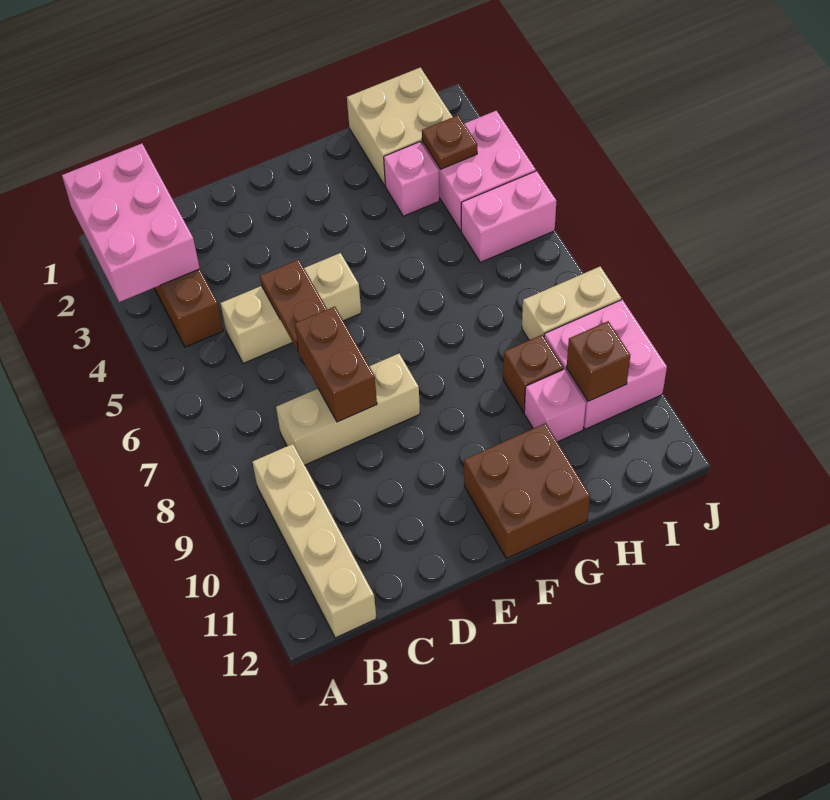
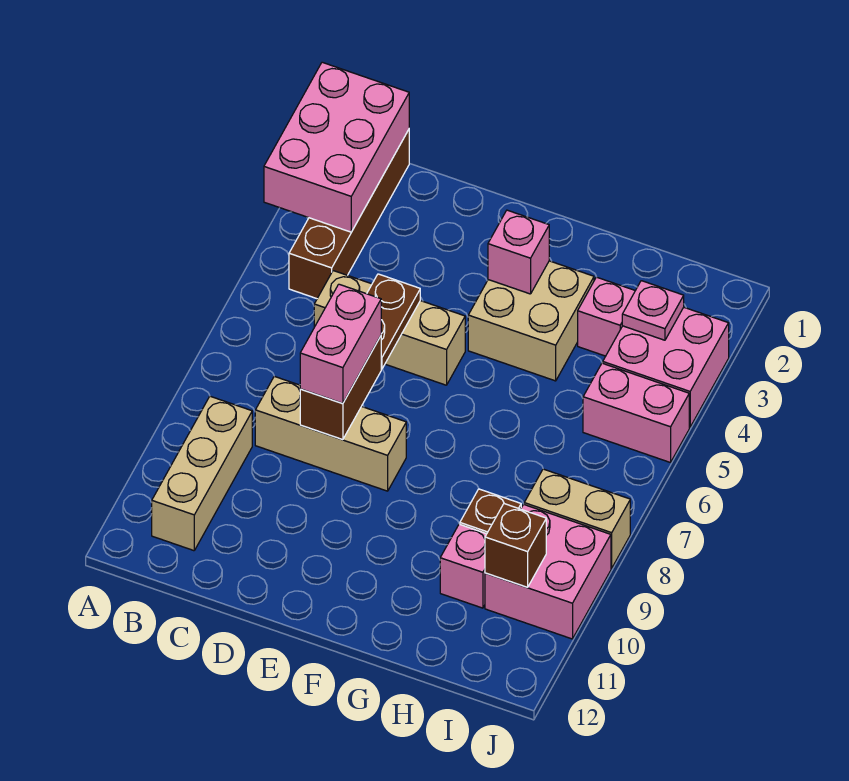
tan 1x4 brick [253,444,377,638] -> tan 1x3 brick [152,396,252,551]
none -> pink 1x2 brick [300,284,381,403]
none -> pink 1x1 brick [488,210,549,294]
brown 2x2 brick [464,423,590,559] -> none
tan 2x2 brick [347,67,453,185] -> tan 2x2 brick moved to [468,261,594,381]
brown 1x1 plate [422,115,477,169] -> pink 1x1 plate [622,281,684,340]

